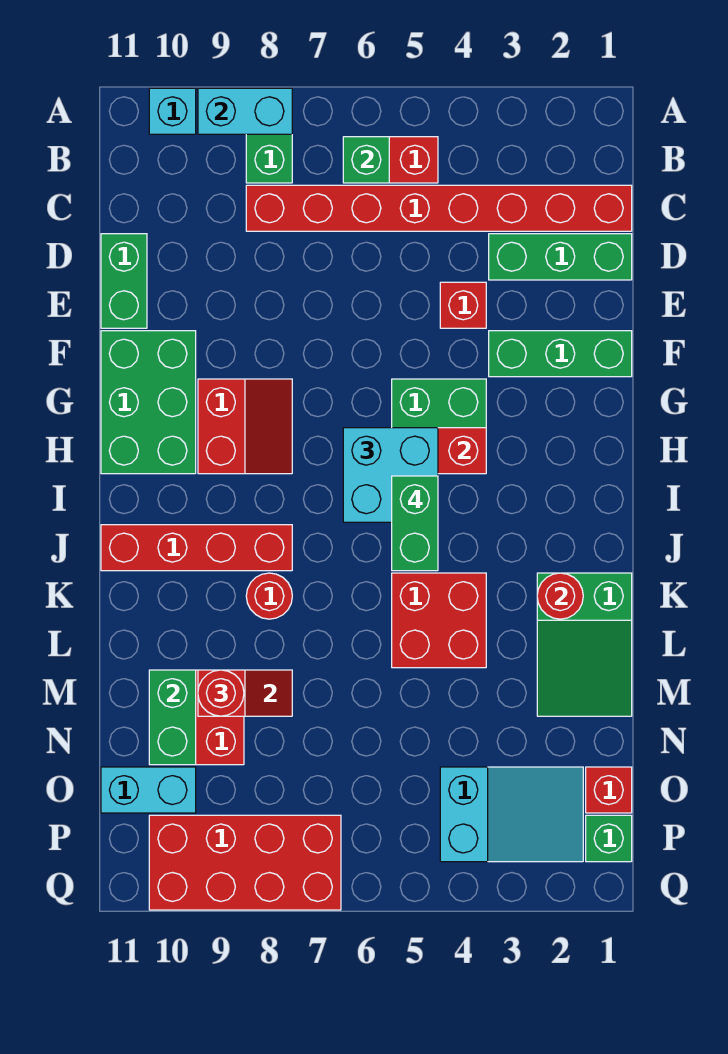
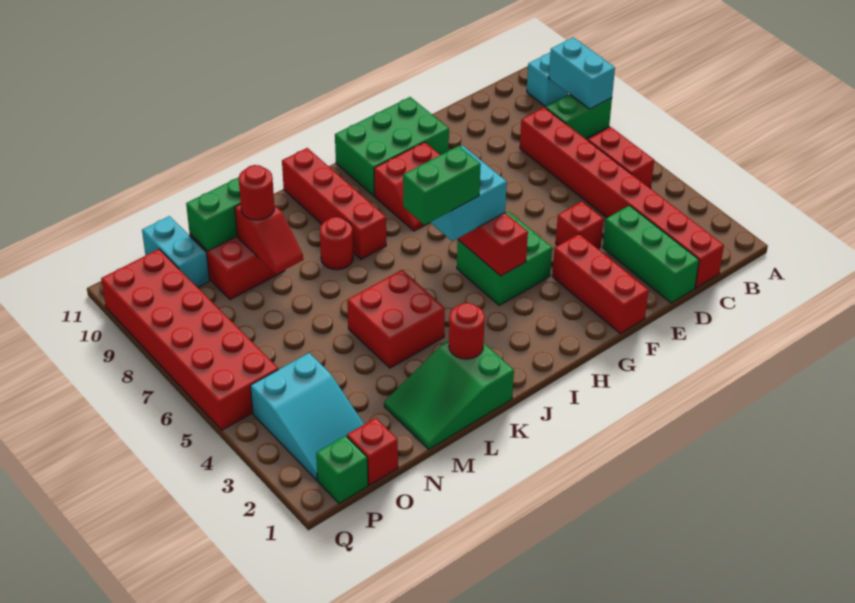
green 1x1 brick [343,137,389,183] -> none
green 1x2 brick [101,234,147,328] -> none
green 1x3 brick [489,331,632,377] -> red 1x3 brick [552,234,648,334]
red 2x4 brick [149,815,341,910] -> red 2x6 brick [101,249,278,430]

